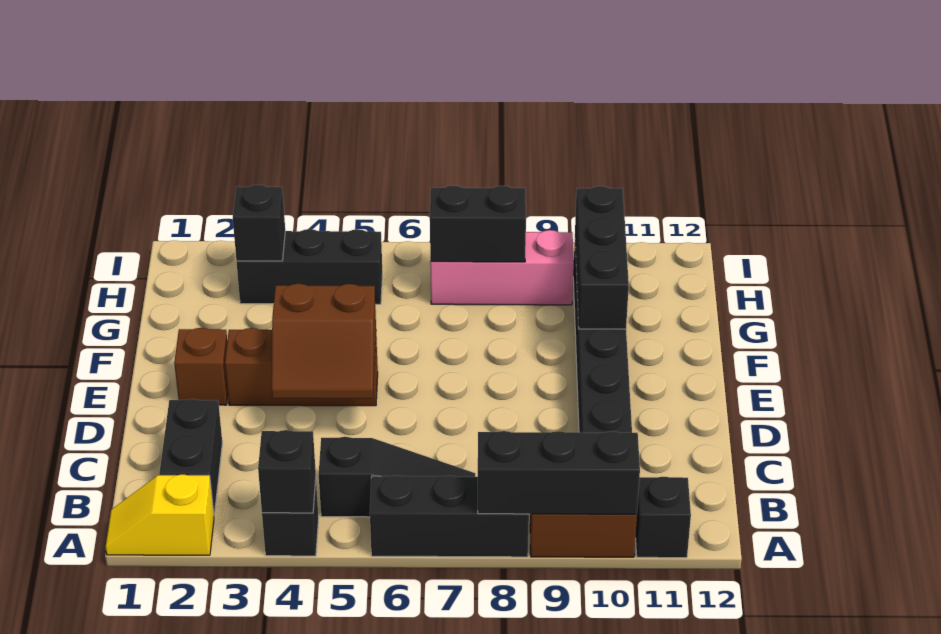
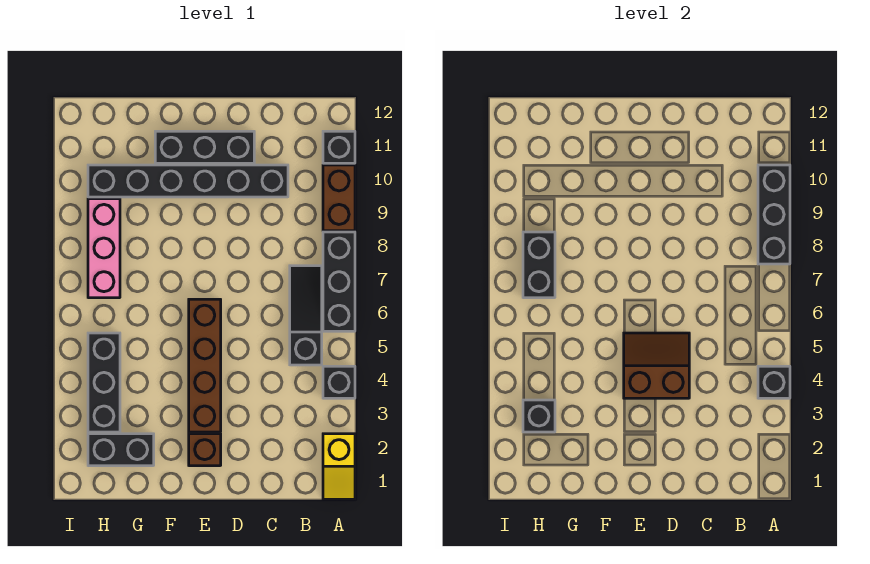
black 1x2 brick [159,399,222,515] -> black 1x2 brick moved to [88,434,154,466]
brown 2x2 slope [272,284,376,399] -> brown 2x2 slope turned to [624,333,689,398]
brown 1x3 brick [225,328,378,406] -> brown 1x4 brick [189,299,221,432]
black 1x3 brick [575,186,629,329] -> black 1x3 brick moved to [155,131,254,163]

